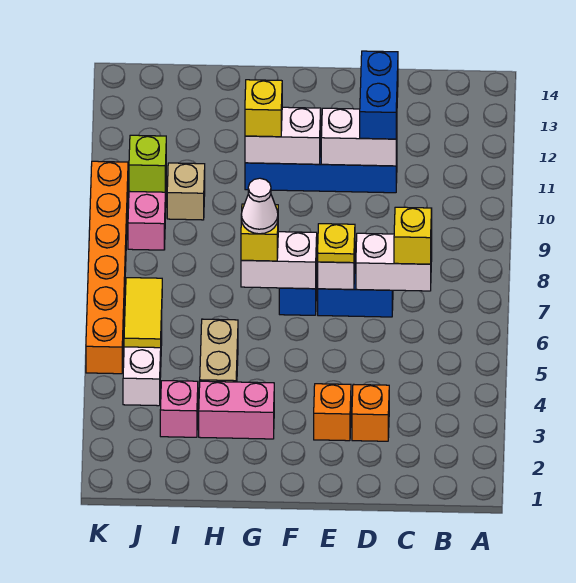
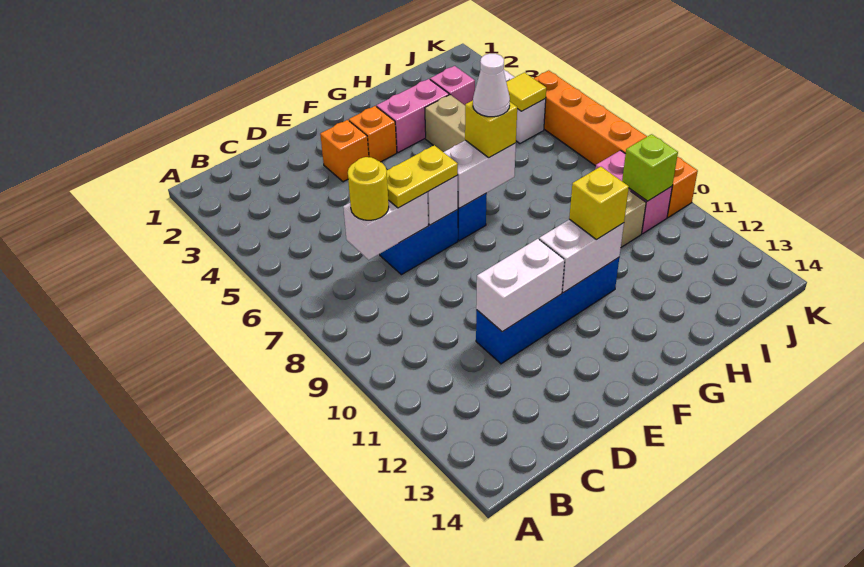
yellow 1x1 brick [394,207,432,264] -> yellow 1x1 round brick [348,157,389,220]
orange 1x1 brick [352,384,389,441] -> orange 1x1 brick moved to [349,106,397,162]
blue 1x2 brick [360,51,398,139] -> none
yellow 1x1 plate [318,224,355,263] -> yellow 1x2 plate [387,145,458,208]
yellow 1x2 tile [124,278,162,348] -> yellow 1x1 tile [506,72,546,111]

